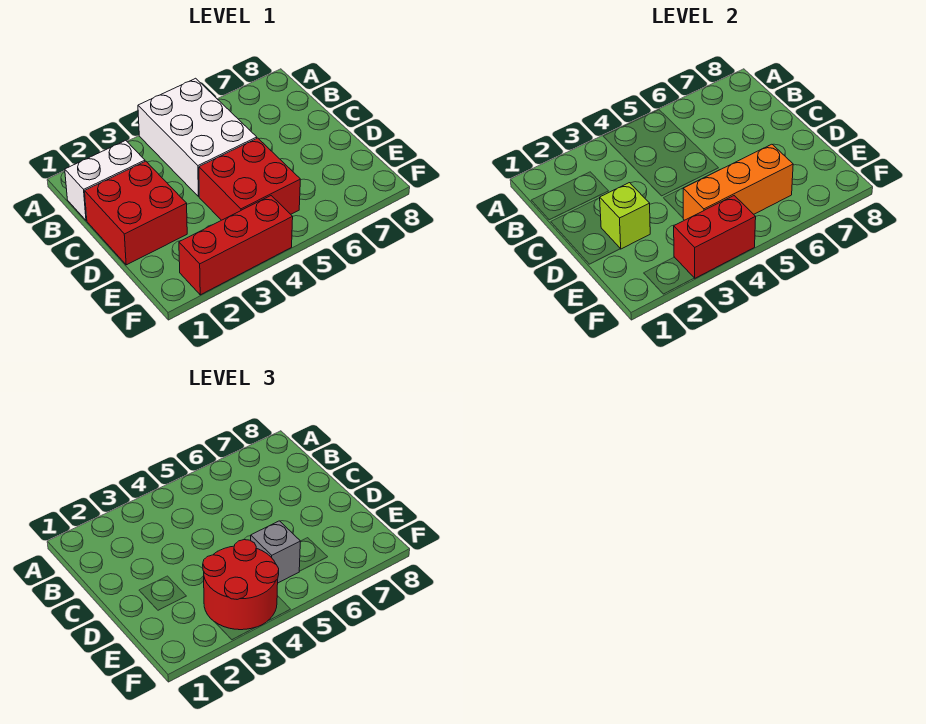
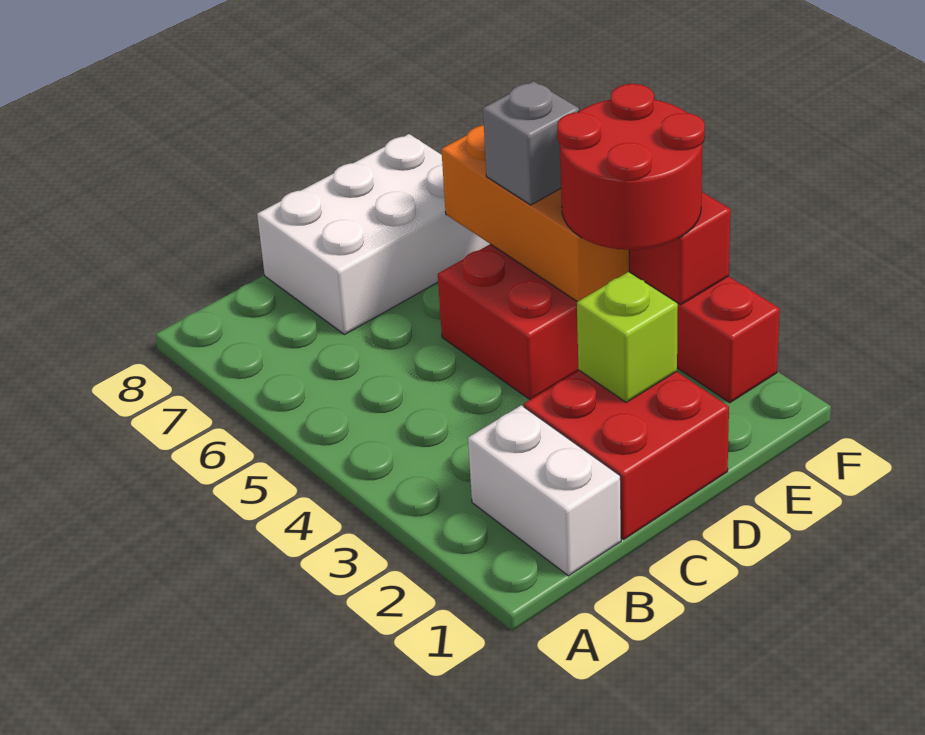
white 2x3 brick [138,78,257,197] -> white 2x3 brick moved to [257,134,490,334]

